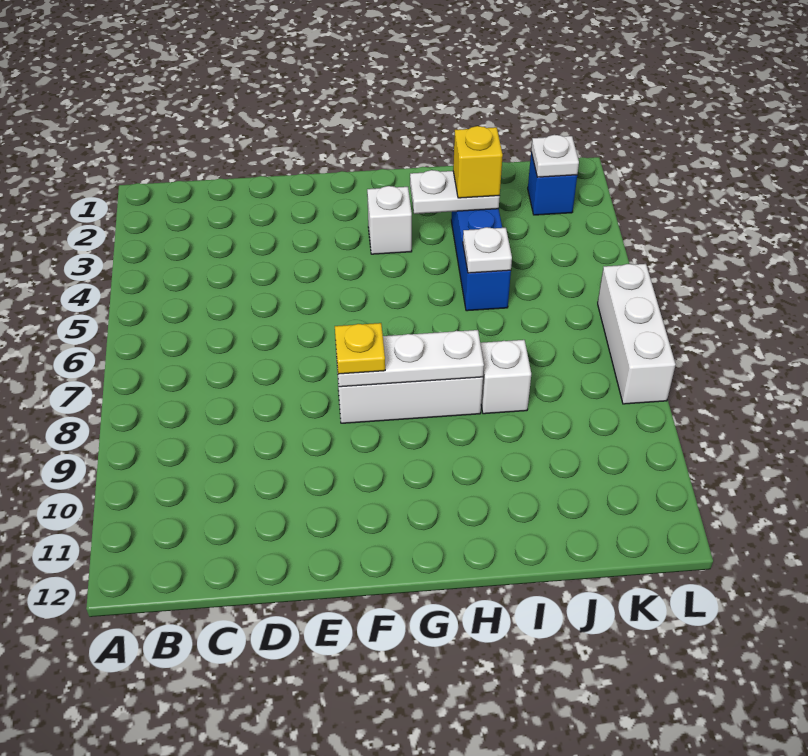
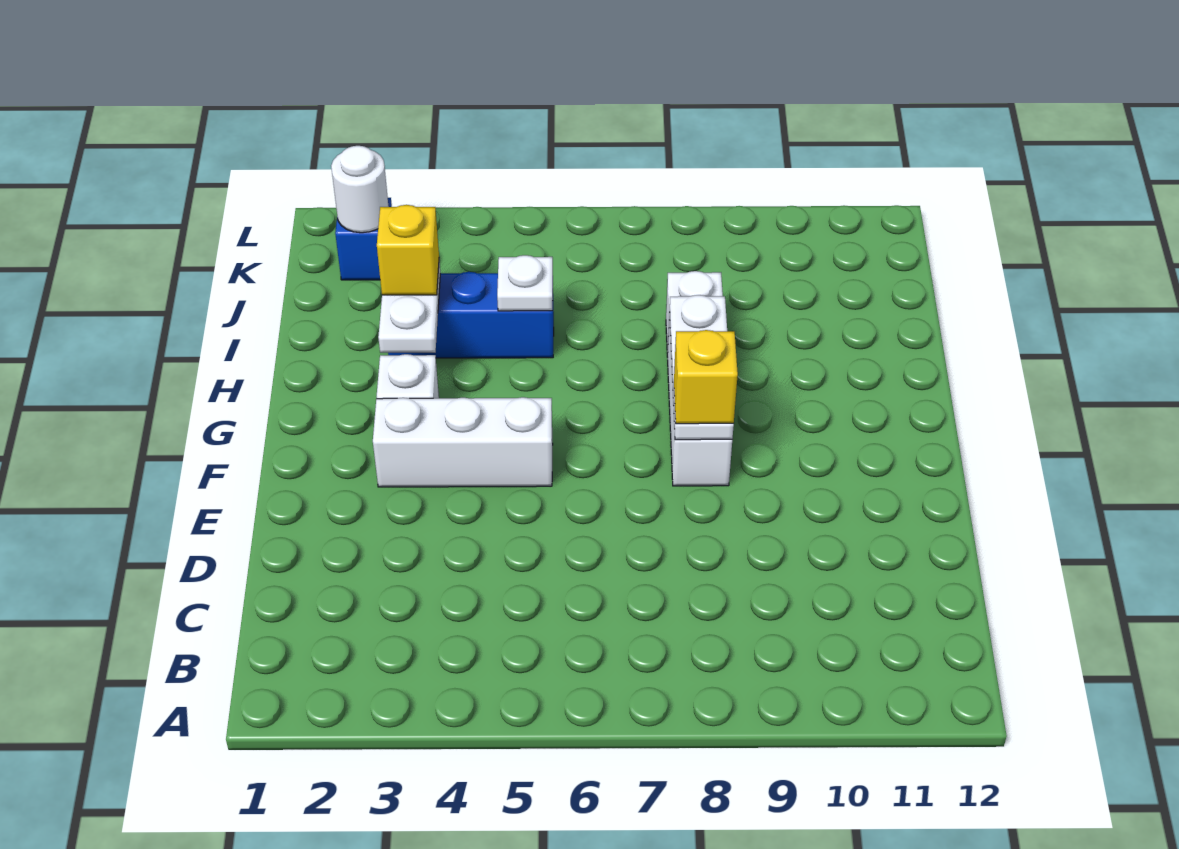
yellow 1x1 plate [335,323,385,374] -> yellow 1x1 brick [674,330,738,424]
white 1x1 plate [531,135,579,177] -> white 1x1 round brick [331,146,389,233]
white 1x3 brick [598,264,676,404] -> white 1x3 brick moved to [373,397,553,487]

